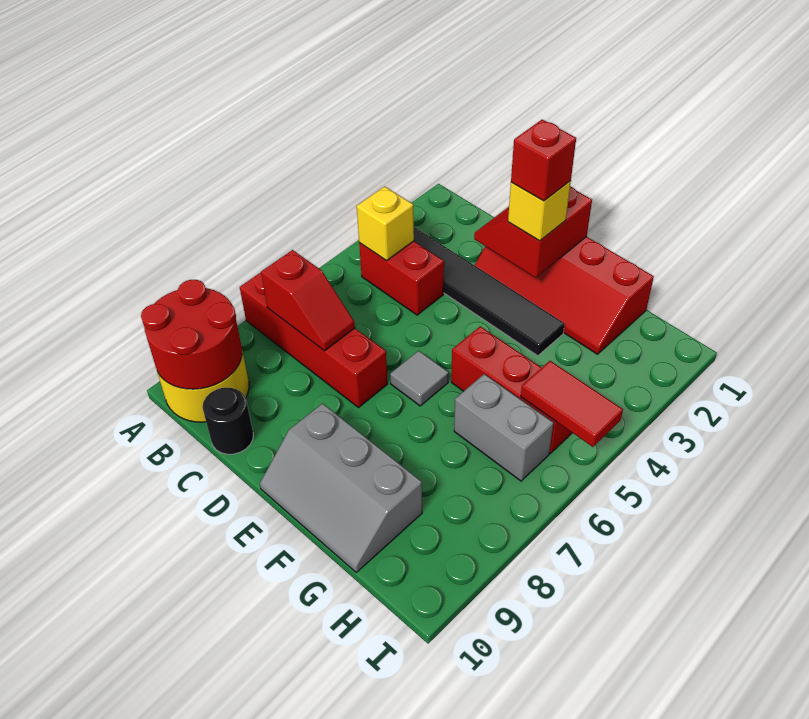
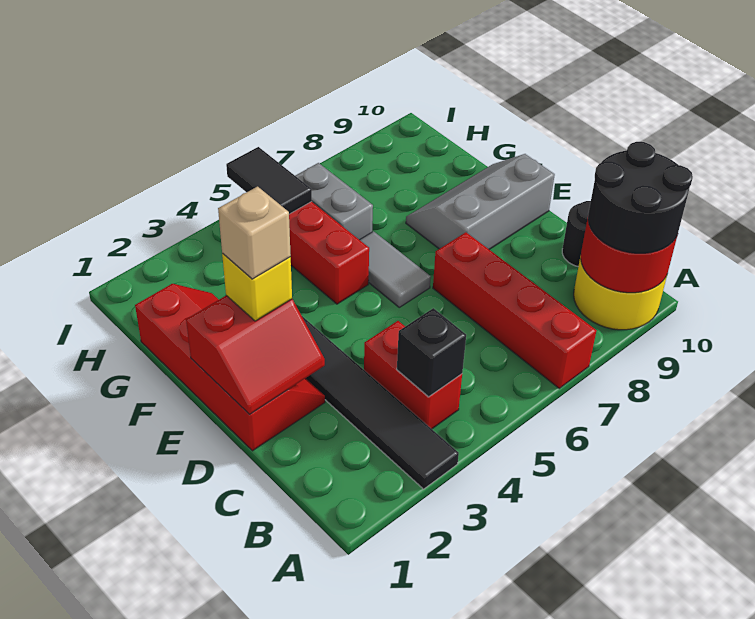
none -> black 2x2 round brick [588,142,693,253]
yellow 1x1 brick [357,187,414,261] -> black 1x1 brick [397,308,466,397]
red 1x2 slope [261,250,355,351] -> none
red 1x1 brick [511,120,576,201] -> tan 1x1 brick [218,187,291,279]
grey 1x1 tile [390,351,449,406] -> grey 1x2 tile [360,231,431,307]
grey 2x3 slope [260,403,422,572] -> grey 2x3 slope turned to [406,154,555,250]
red 1x2 tile [521,361,623,447] -> black 1x2 tile [226,147,312,214]

